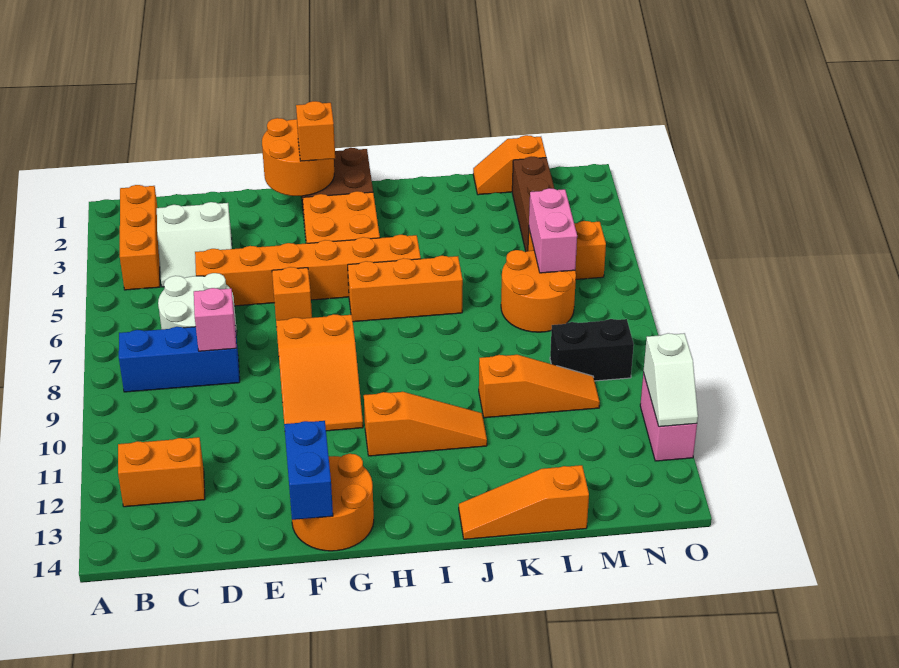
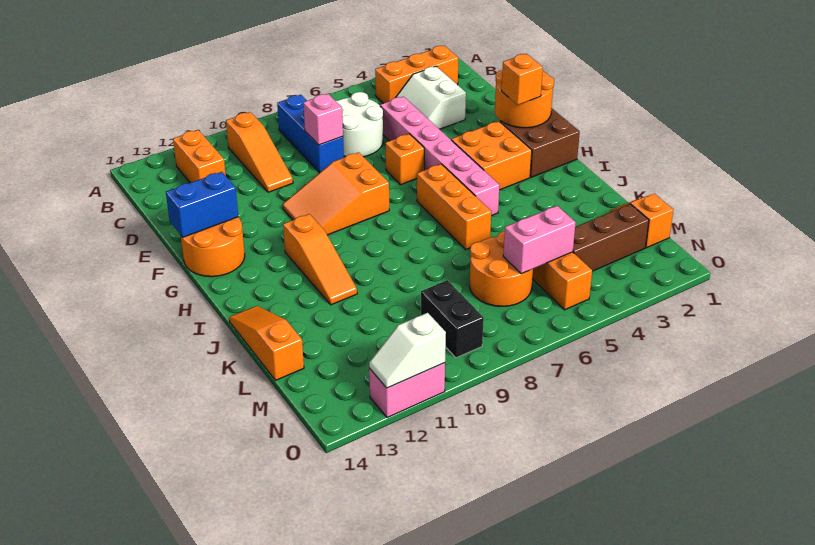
orange 1x6 brick [195,235,421,306] -> pink 1x6 brick [380,96,499,216]
orange 1x3 slope [479,355,600,418] -> orange 1x3 slope moved to [226,112,293,192]

